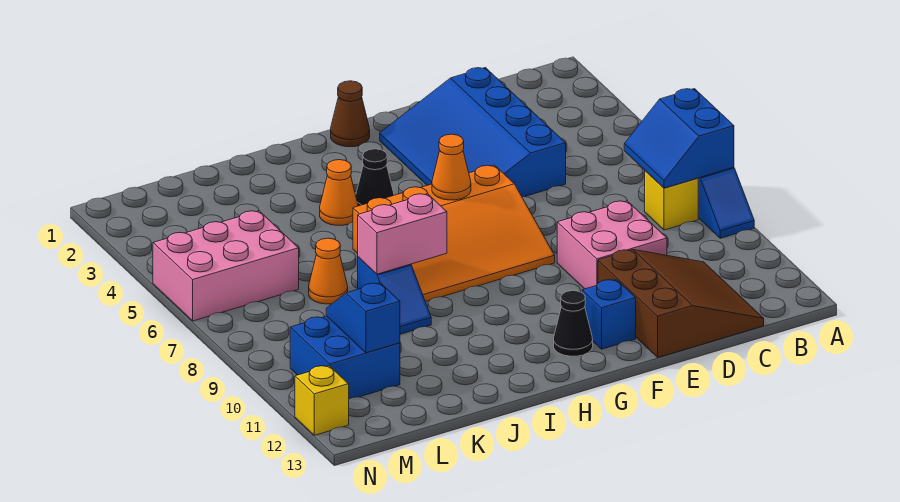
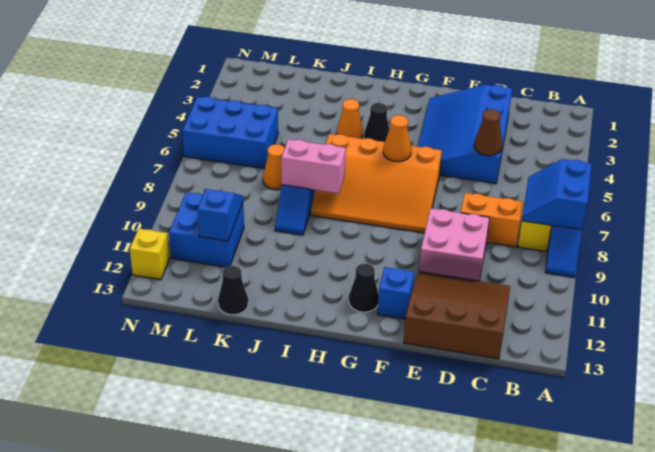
none -> orange 1x2 brick [461,193,523,247]
brown 3x3 slope [598,250,764,357] -> brown 3x3 slope turned to [404,272,510,359]
brown 1x1 cone [331,81,370,147] -> brown 1x1 cone moved to [474,109,502,156]
none -> black 1x1 cone [218,266,248,315]
pink 2x3 brick [153,211,299,321] -> blue 2x3 brick [182,97,278,169]

